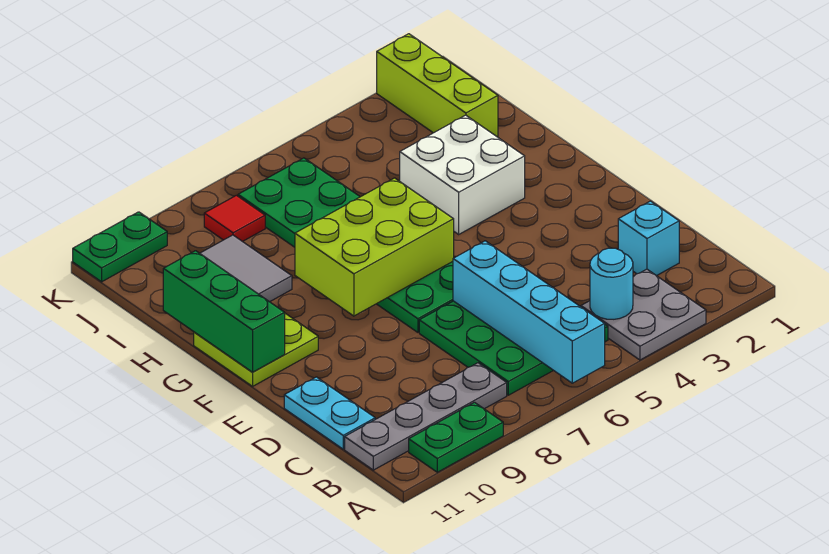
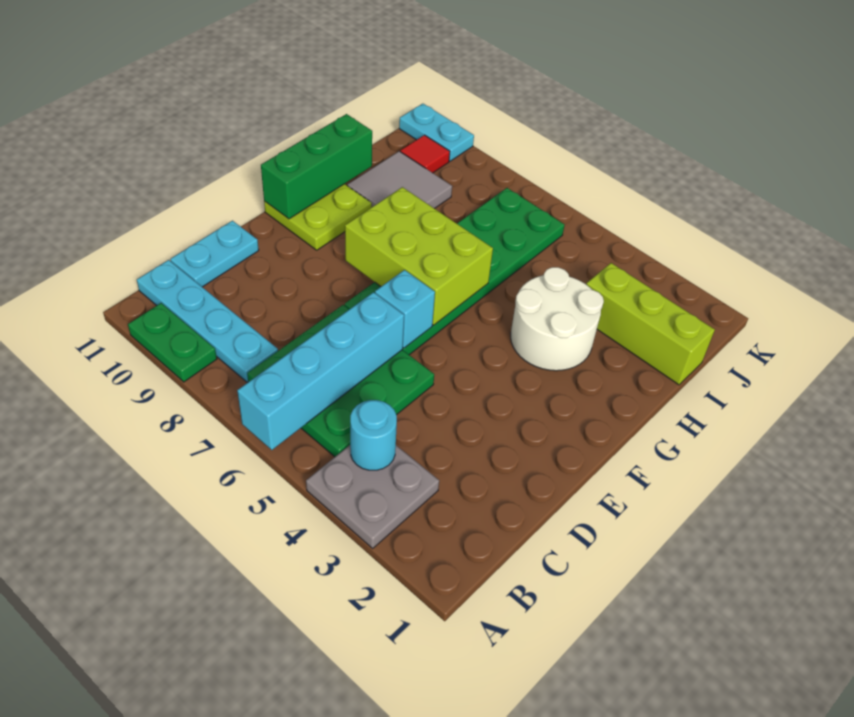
grey 1x4 plate [345,363,507,470] -> cyan 1x4 plate [137,260,278,382]
cyan 1x1 brick [618,201,679,276] -> cyan 1x1 brick moved to [375,270,435,348]
white 2x2 brick [400,115,525,234] -> white 2x2 round brick [511,267,604,371]
lime 1x3 brick [377,34,498,137] -> lime 1x3 brick turned to [586,263,715,385]
red 1x1 tile [204,195,265,242] -> red 1x1 tile moved to [400,135,450,173]
green 1x2 plate [73,212,167,282] -> cyan 1x2 plate [399,104,474,161]

